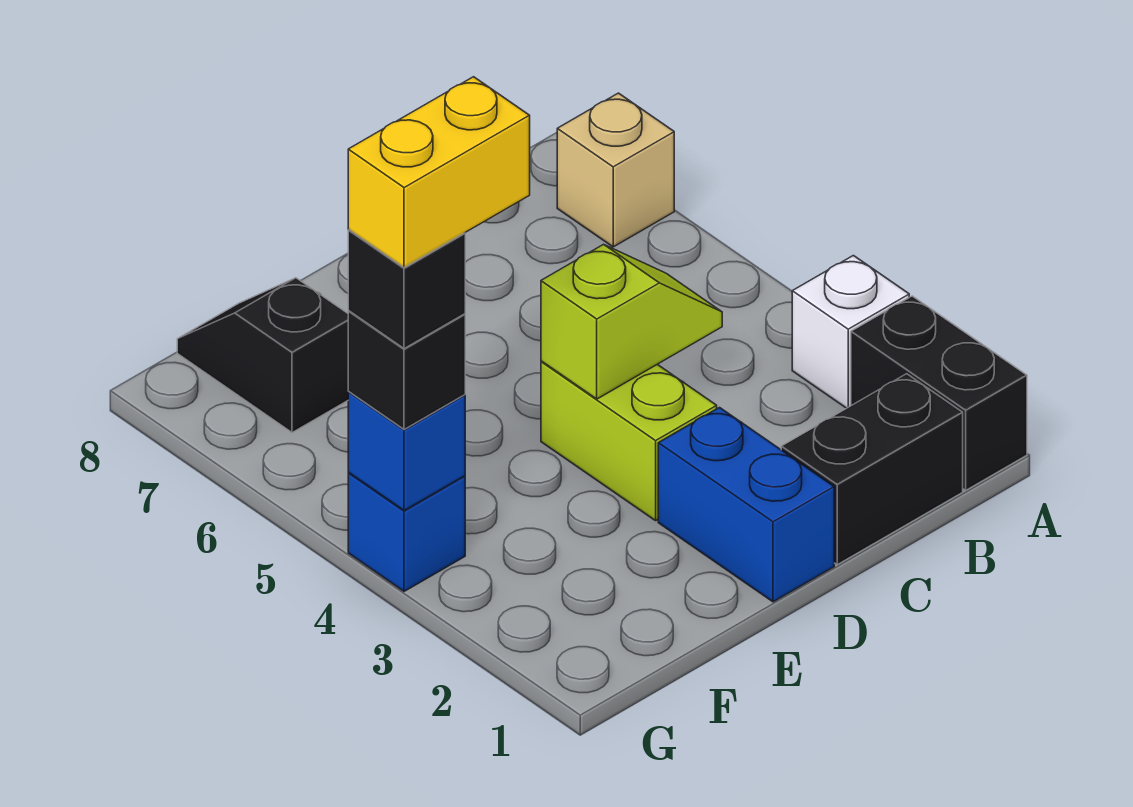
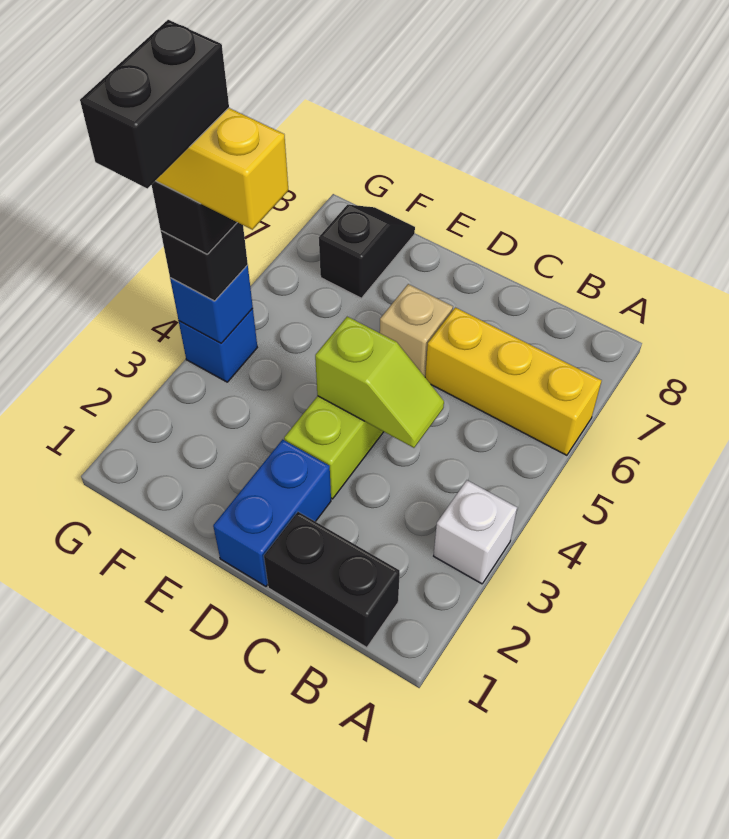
black 1x2 brick [851,296,1027,490] -> black 1x2 brick moved to [80,20,229,188]
none -> yellow 1x3 brick [425,308,602,455]
tan 1x1 brick [557,93,674,247] -> tan 1x1 brick moved to [380,284,453,377]

